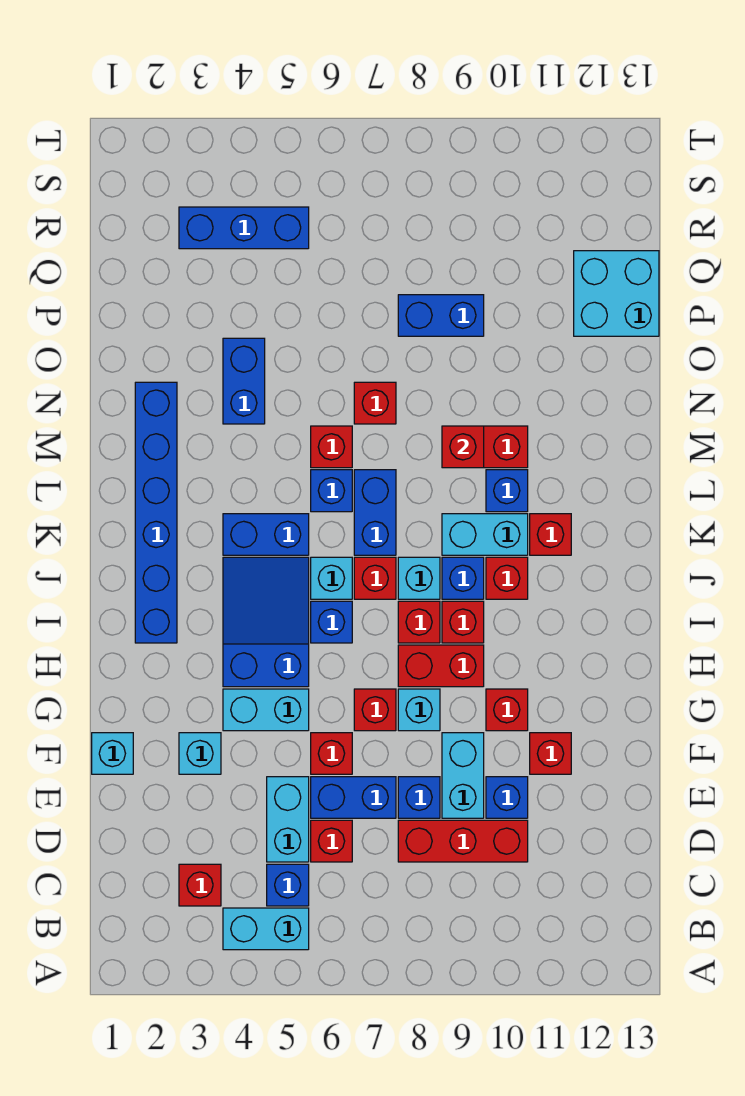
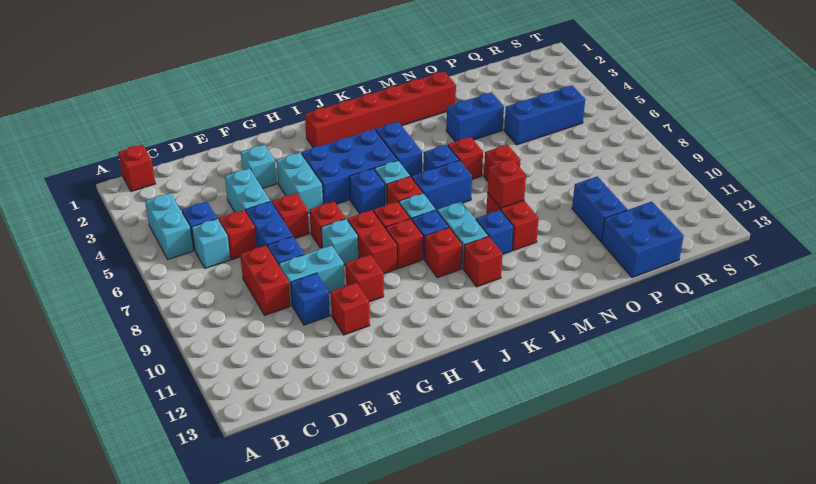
red 1x1 brick [179,864,221,906] -> red 1x1 brick moved to [118,145,155,192]
cyan 1x2 brick [267,777,309,862] -> cyan 1x2 brick turned to [225,168,270,212]
red 1x3 brick [398,820,528,862] -> red 1x2 brick [240,245,291,315]
cyan 1x1 brick [92,733,133,774] -> cyan 1x1 brick moved to [192,219,230,268]
blue 2x3 slope [223,557,309,687] -> blue 2x3 brick [302,129,397,204]
blue 1x6 brick [135,382,177,643] -> red 1x6 brick [305,72,456,147]
blue 1x2 brick [398,295,484,336] -> blue 1x2 brick moved to [572,176,627,242]
cyan 2x2 brick [574,251,659,336] -> blue 2x2 brick [602,202,684,278]
blue 1x3 brick [179,207,309,249] -> blue 1x3 brick turned to [504,85,585,145]

